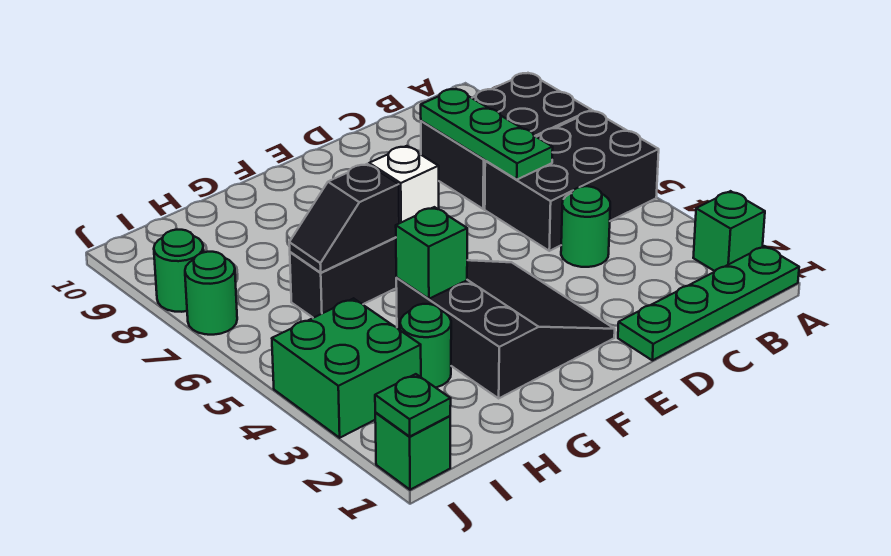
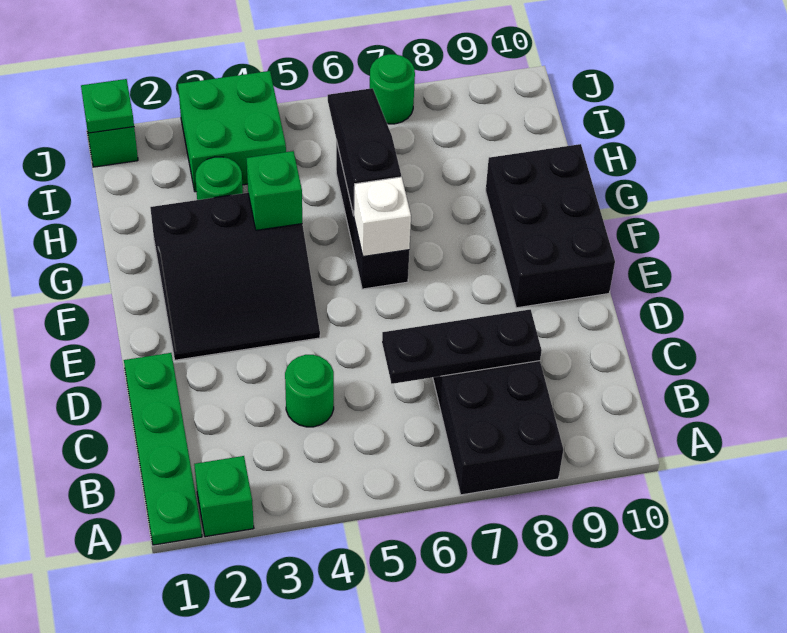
black 2x3 brick [485,111,659,251] -> black 2x3 brick moved to [486,144,615,308]
green 1x3 plate [421,89,553,179] -> black 1x3 plate [382,309,542,384]
black 1x2 slope [289,164,399,273] -> black 1x3 slope [328,88,401,216]
green 1x1 round brick [154,230,204,312] -> none

